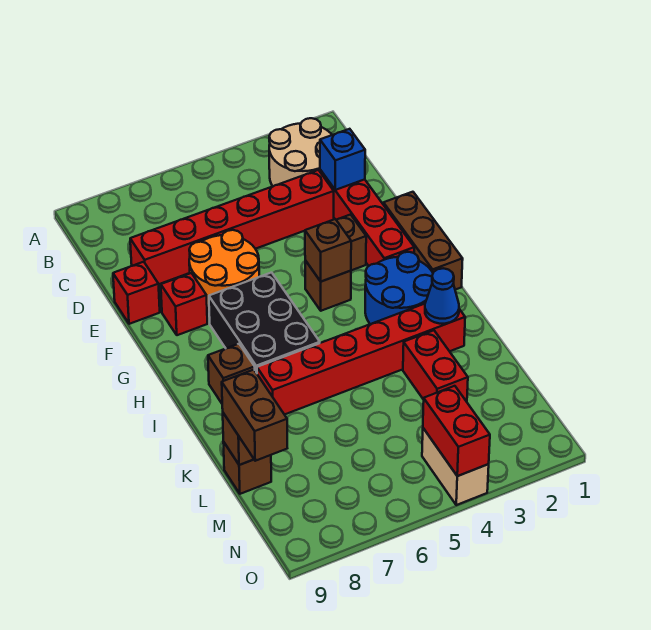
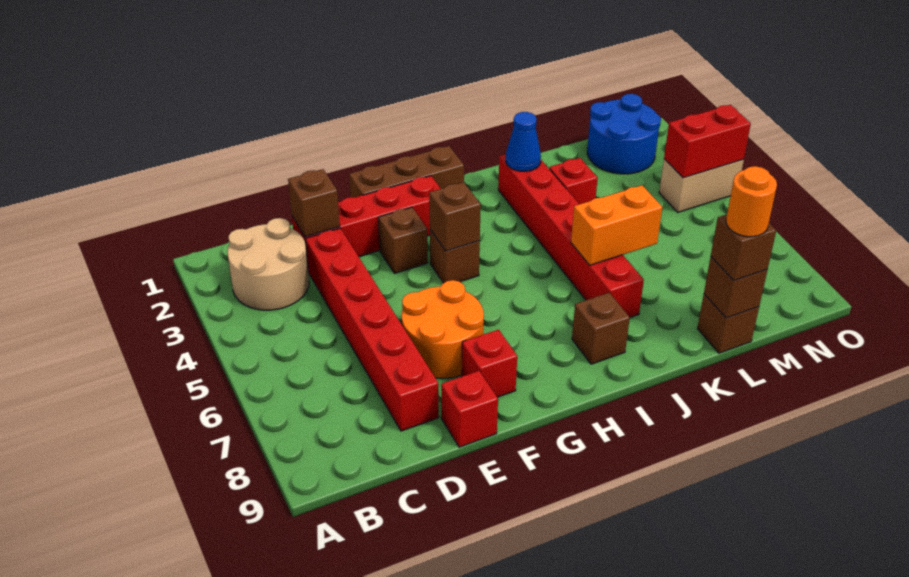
blue 1x1 brick [320,129,365,190] -> brown 1x1 brick [288,169,340,237]
black 2x3 brick [209,273,320,373] -> none
blue 2x2 round brick [365,252,433,324] -> blue 2x2 round brick moved to [587,94,661,174]
none -> orange 1x2 brick [571,185,662,265]
red 1x2 brick [403,330,468,402] -> red 1x1 brick [549,158,598,204]
brown 1x2 brick [222,370,287,461] -> brown 1x1 brick [711,214,776,281]
none -> orange 1x1 round brick [726,166,777,237]

